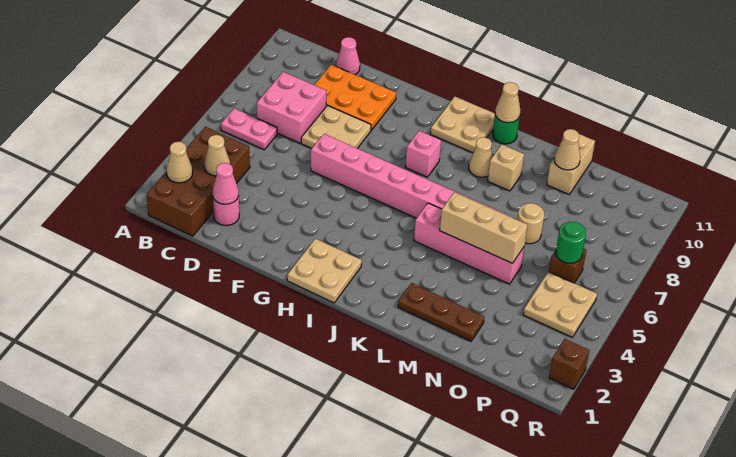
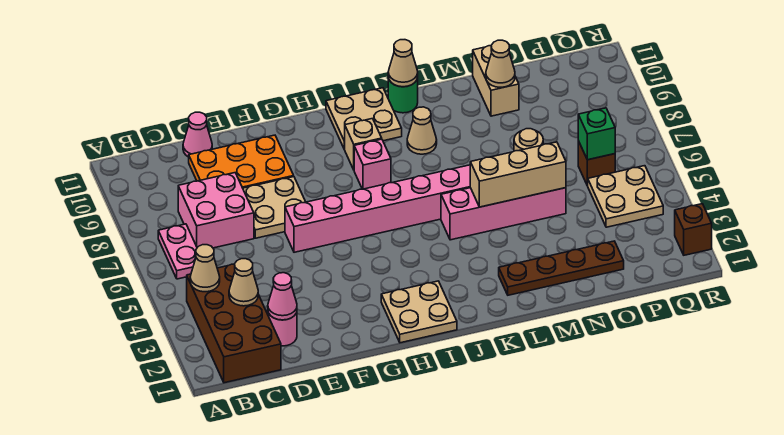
tan 1x1 cone [167,142,193,183] -> tan 1x1 cone moved to [190,245,220,292]
pink 1x2 plate [221,108,277,150] -> pink 1x2 plate turned to [158,224,197,279]
brown 1x3 plate [398,283,484,341] -> brown 1x4 plate [499,241,624,295]
tan 1x1 brick [488,145,524,191] -> tan 1x1 brick moved to [344,119,382,170]
green 1x1 round brick [556,222,586,263] -> green 1x1 brick [578,108,615,160]

